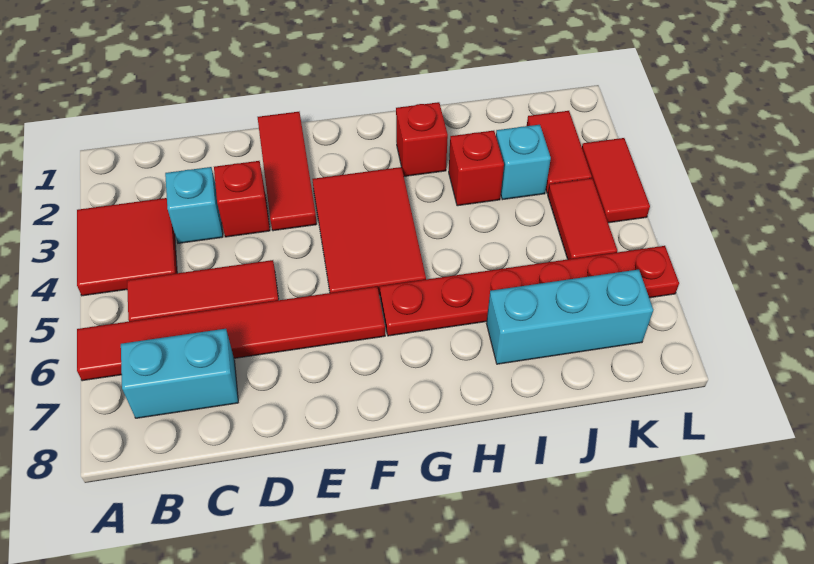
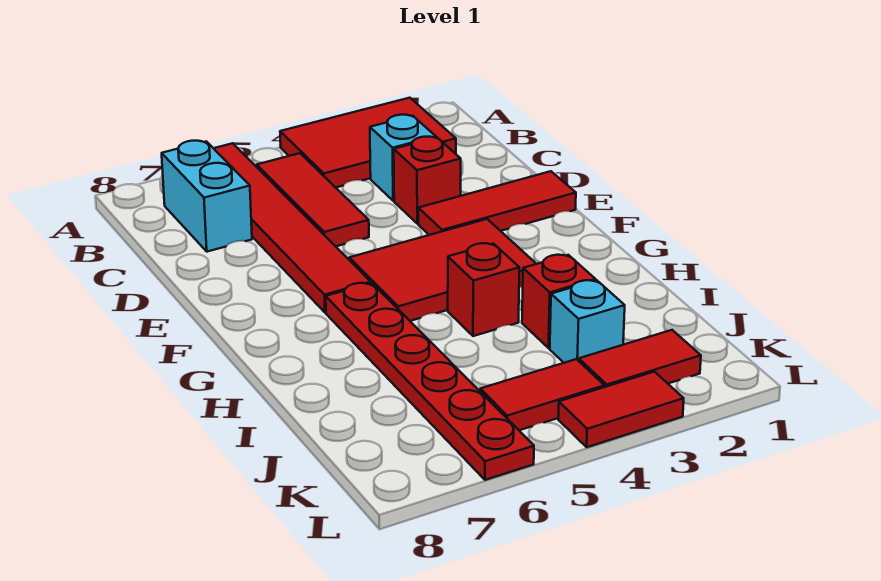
red 2x2 tile [77,198,177,296] -> red 2x3 tile [280,98,456,188]
red 1x1 brick [396,102,448,176] -> red 1x1 brick moved to [448,243,519,336]
cyan 1x3 brick [487,269,653,364] -> none

